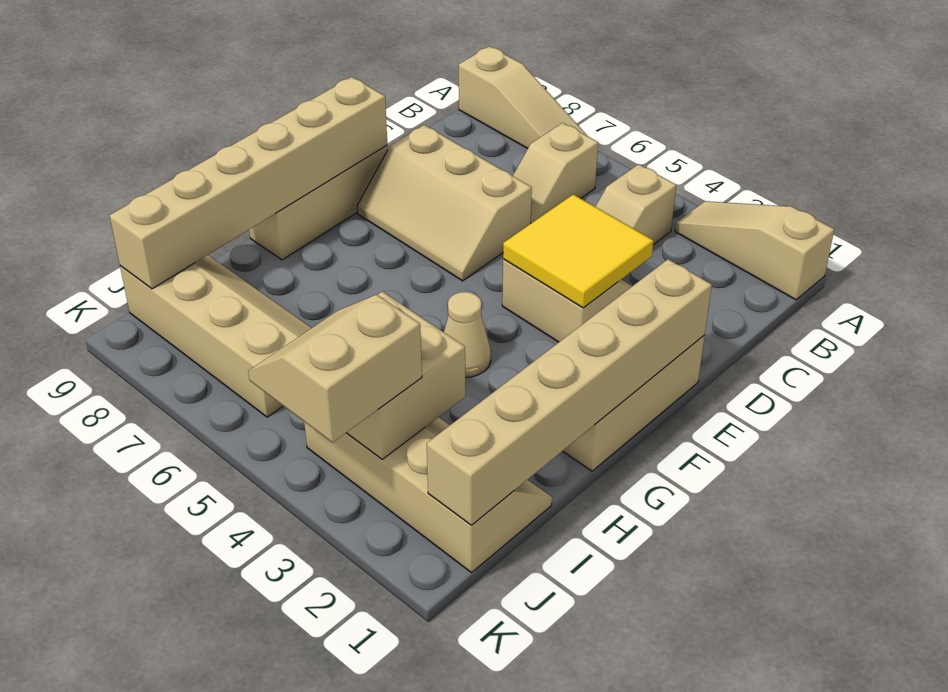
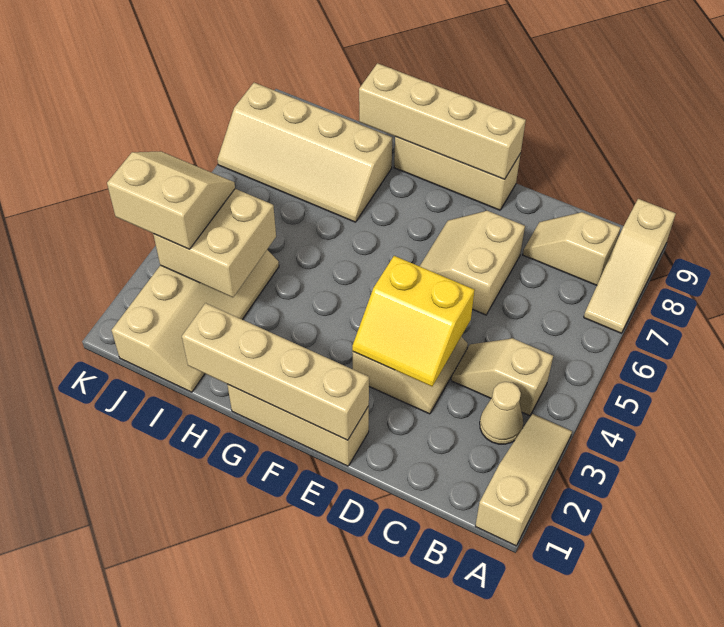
tan 1x2 slope [513,123,598,223] -> tan 1x2 slope moved to [523,212,620,285]
yellow 2x2 tile [503,194,653,308] -> yellow 2x2 slope [352,256,475,386]
tan 2x3 slope [357,125,532,281] -> tan 2x2 slope [420,211,525,315]
tan 1x6 brick [427,259,712,525] -> tan 1x4 brick [182,303,369,440]
tan 1x6 brick [110,77,387,289] -> tan 1x4 brick [359,63,526,179]
tan 1x1 cone [444,292,491,377] -> tan 1x1 cone moved to [480,382,523,444]
tan 2x4 slope [120,255,311,417] -> tan 2x4 slope turned to [217,83,392,222]

